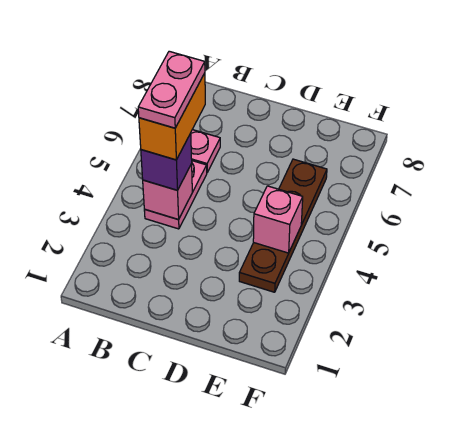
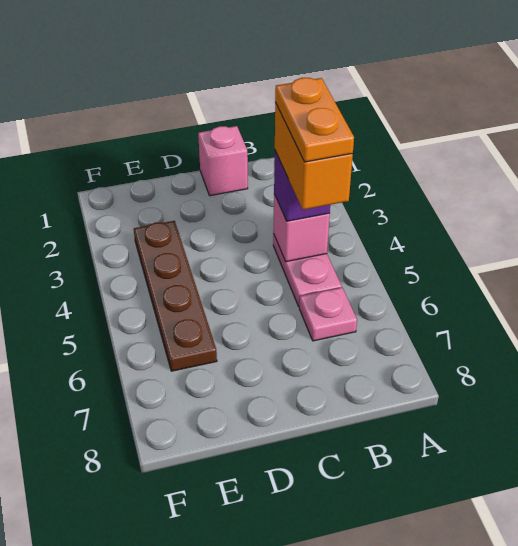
pink 1x2 plate [138,51,205,128] -> orange 1x2 plate [275,78,354,162]
pink 1x1 brick [253,186,303,253] -> pink 1x1 brick moved to [198,126,248,196]

